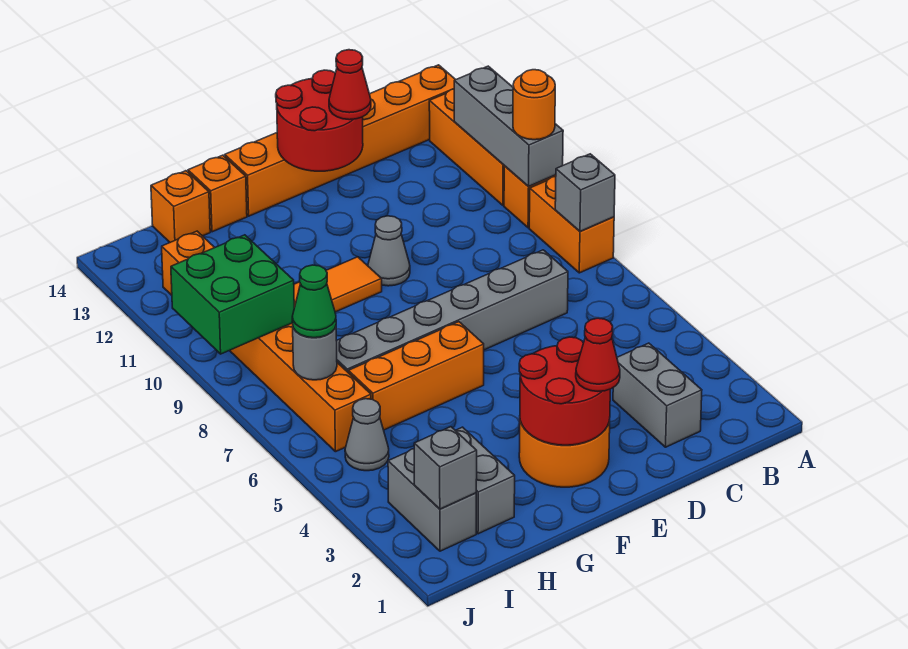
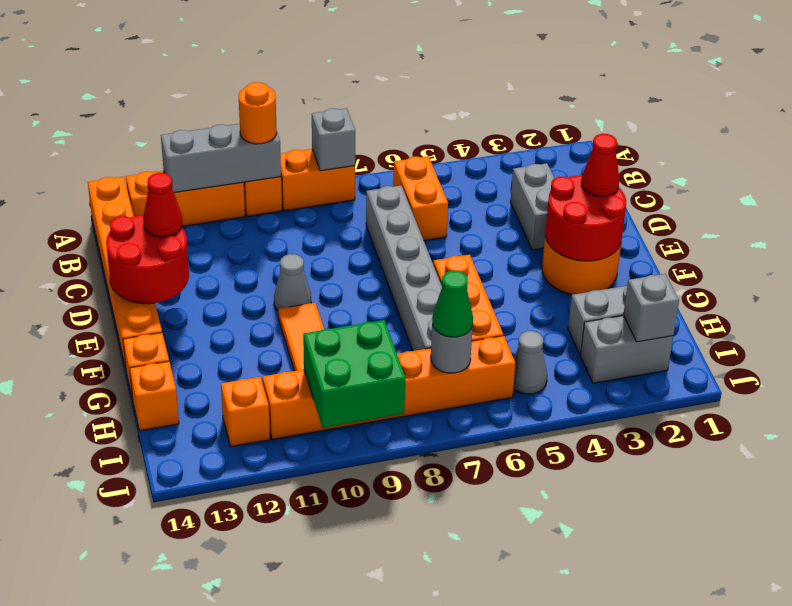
none -> orange 1x2 brick [393,156,448,241]
grey 1x2 brick [613,343,702,447] -> grey 1x2 brick turned to [510,163,554,250]

